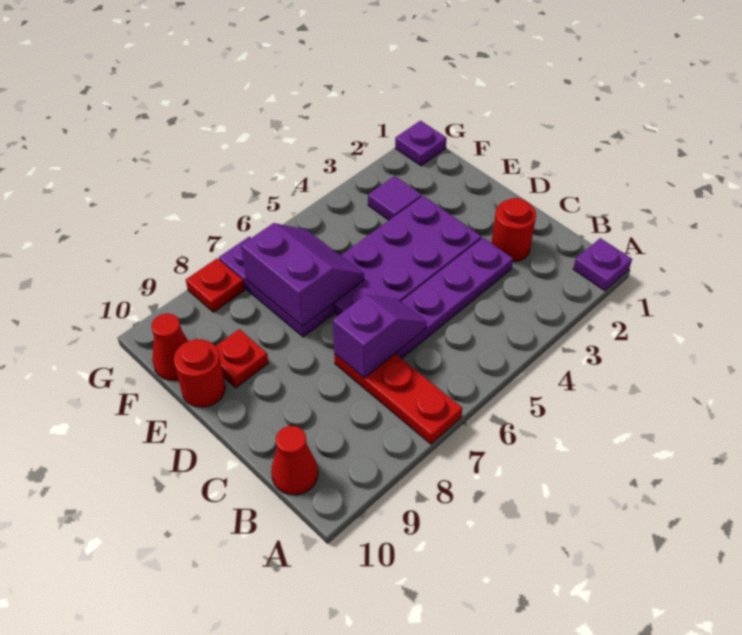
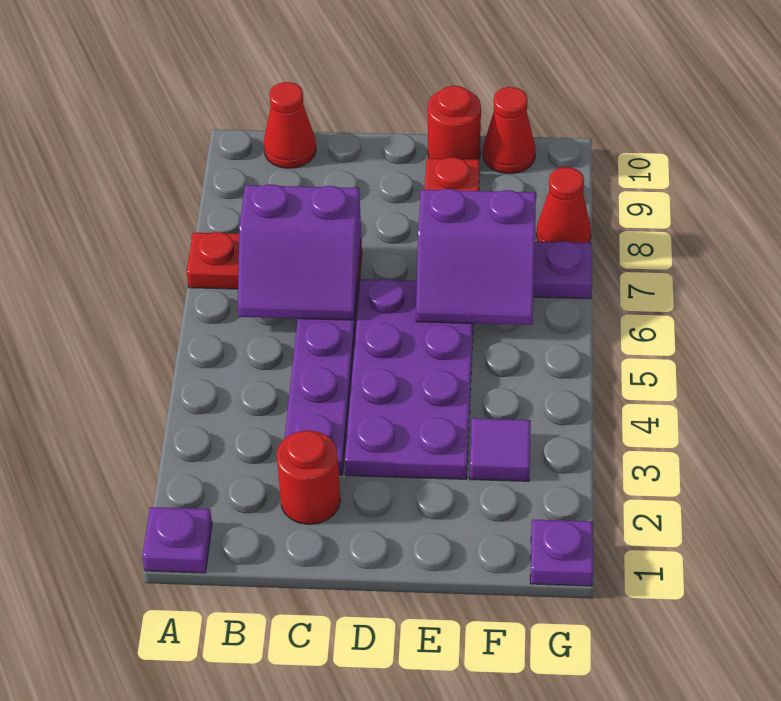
purple 1x2 slope [333,295,427,378] -> purple 2x2 slope [238,184,361,320]
red 1x1 plate [186,258,245,312] -> red 1x1 cone [537,167,591,243]

